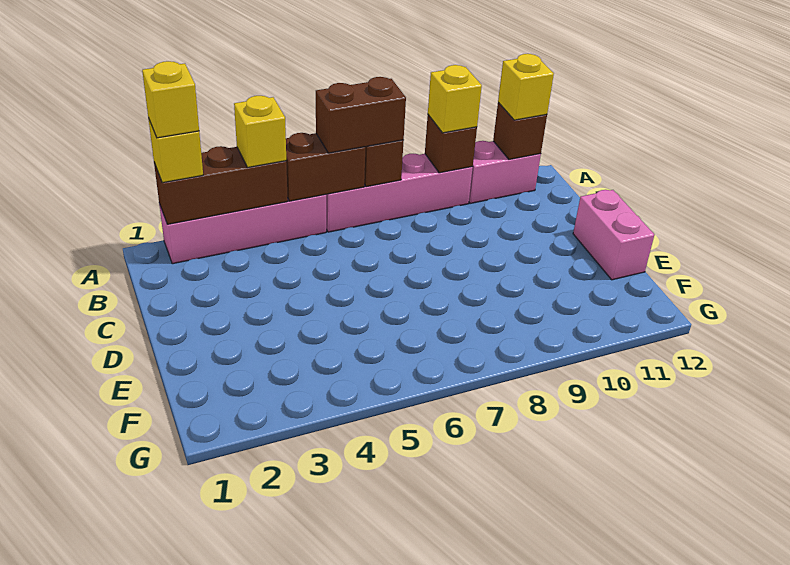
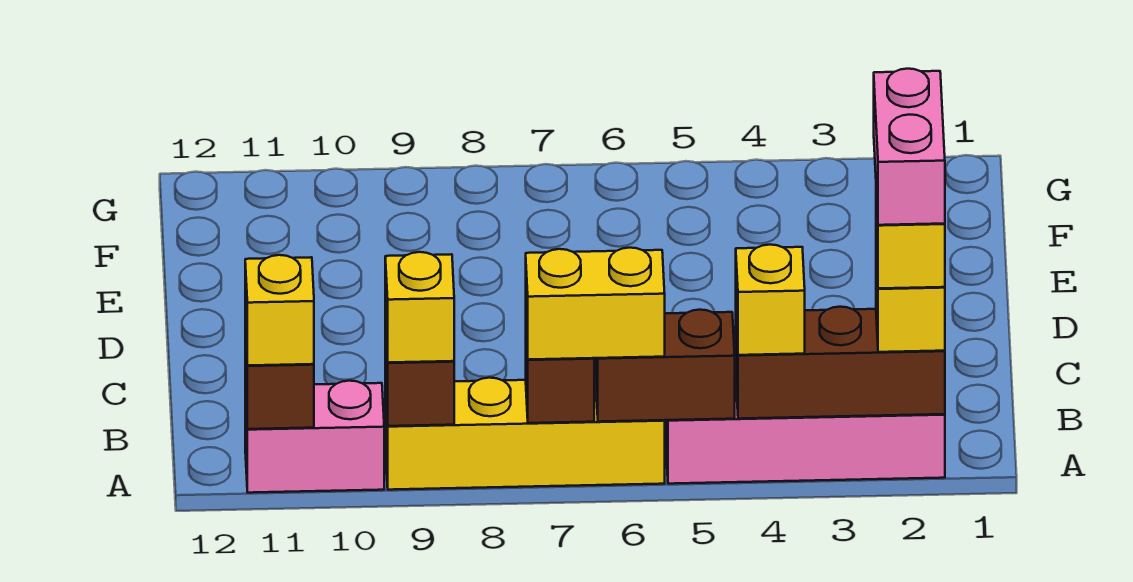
pink 1x4 brick [326,154,473,232] -> yellow 1x4 brick [385,378,665,490]
brown 1x2 brick [316,77,406,153] -> yellow 1x2 brick [526,248,665,360]
pink 1x2 brick [573,190,655,280] -> pink 1x2 brick moved to [874,69,945,225]

